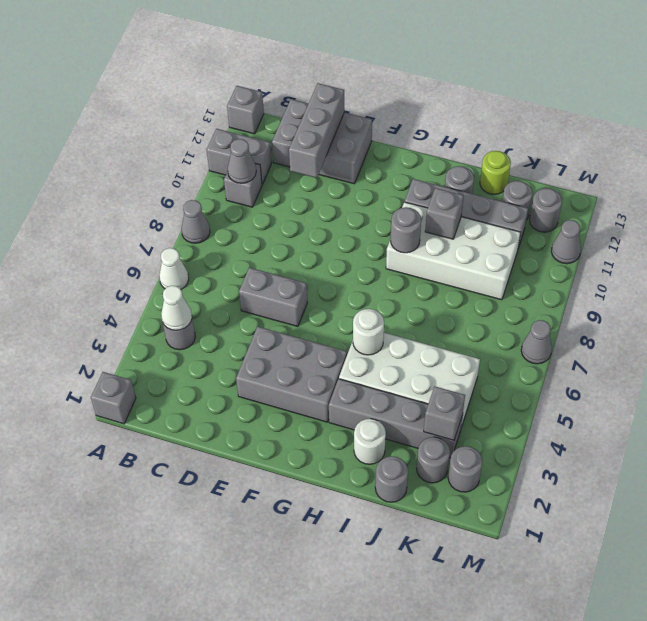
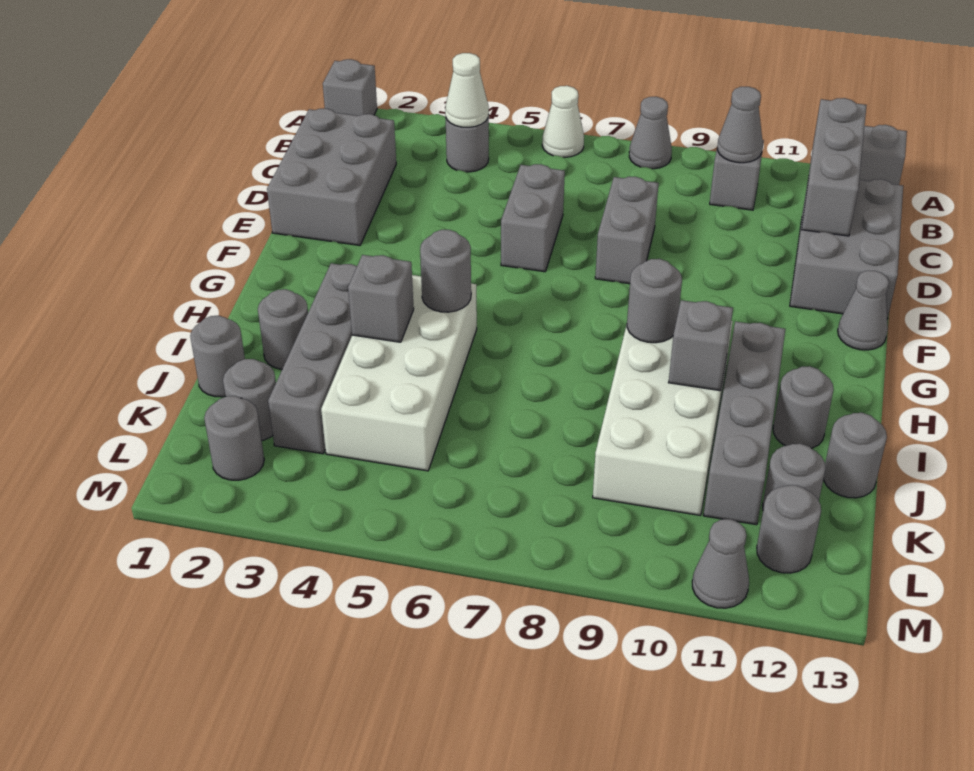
grey 1x2 brick [207,129,272,184] -> grey 1x2 brick moved to [595,177,659,284]
grey 1x3 brick [289,83,344,178] -> grey 1x3 brick turned to [802,98,867,236]
grey 2x3 brick [236,327,347,422] -> grey 2x3 brick moved to [267,108,396,245]
white 1x1 round brick [353,309,384,355] -> grey 1x1 round brick [420,230,471,312]
white 1x1 round brick [354,419,386,464] -> grey 1x1 round brick [258,289,308,369]
lime 1x1 round brick [480,151,511,194] -> grey 1x1 round brick [823,413,887,498]
grey 1x1 brick [424,386,465,440] -> grey 1x1 brick moved to [348,255,414,342]
grey 1x1 cone [521,320,552,364] -> grey 1x1 cone moved to [838,271,889,350]

